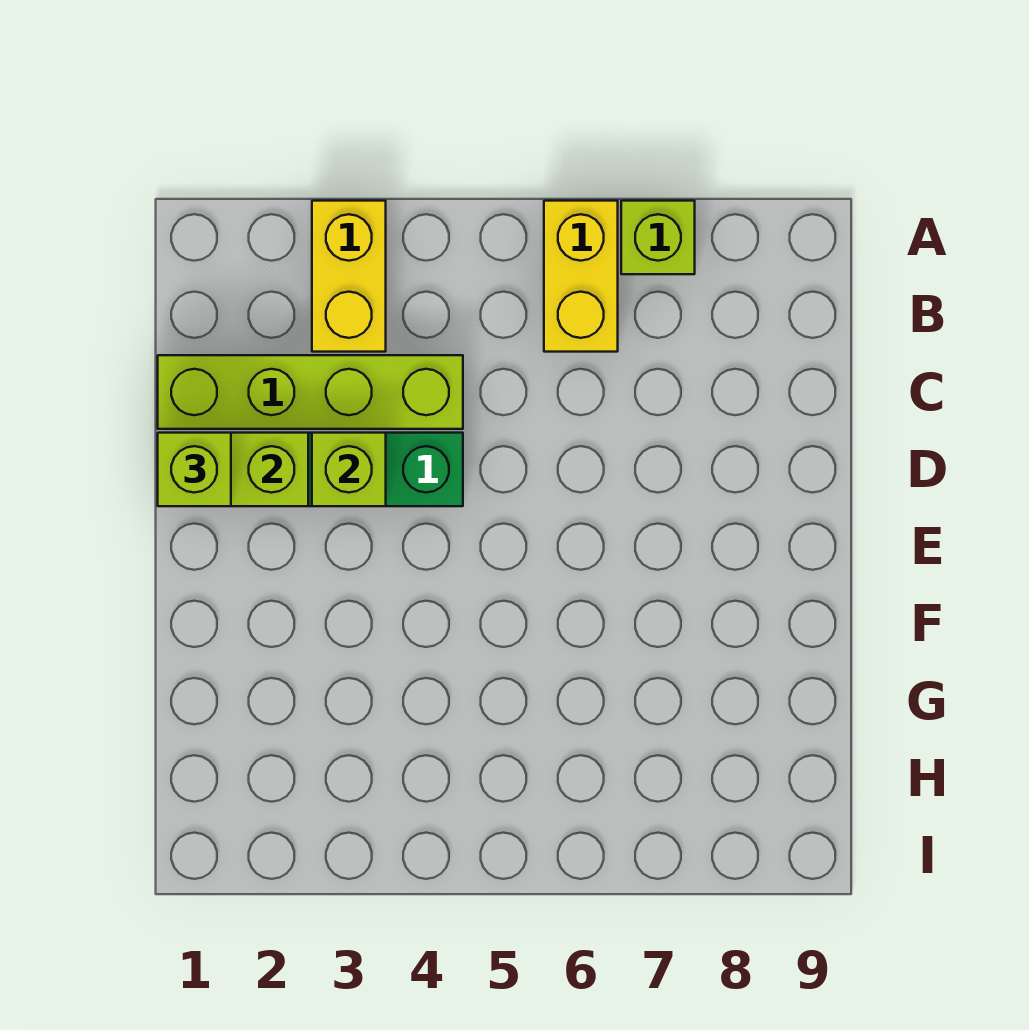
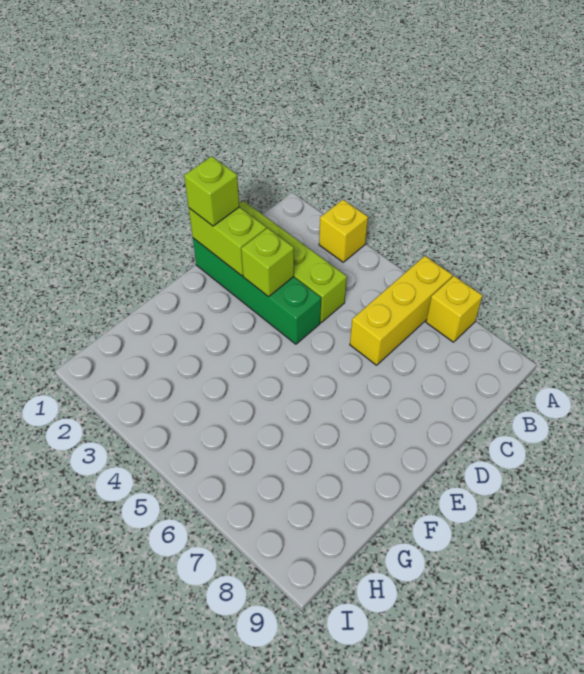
yellow 1x2 brick [312,201,386,352] -> yellow 1x1 brick [319,200,368,262]
yellow 1x2 brick [544,201,618,352] -> yellow 1x3 brick [350,256,452,365]
lime 1x1 brick [621,201,695,274] -> yellow 1x1 brick [426,276,483,342]

